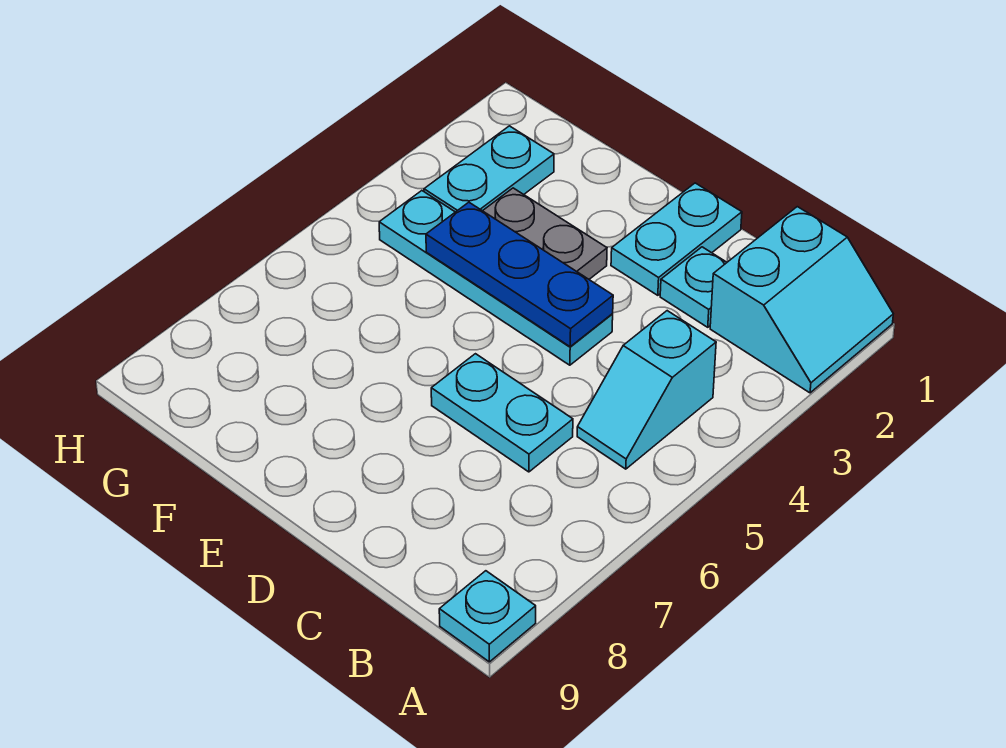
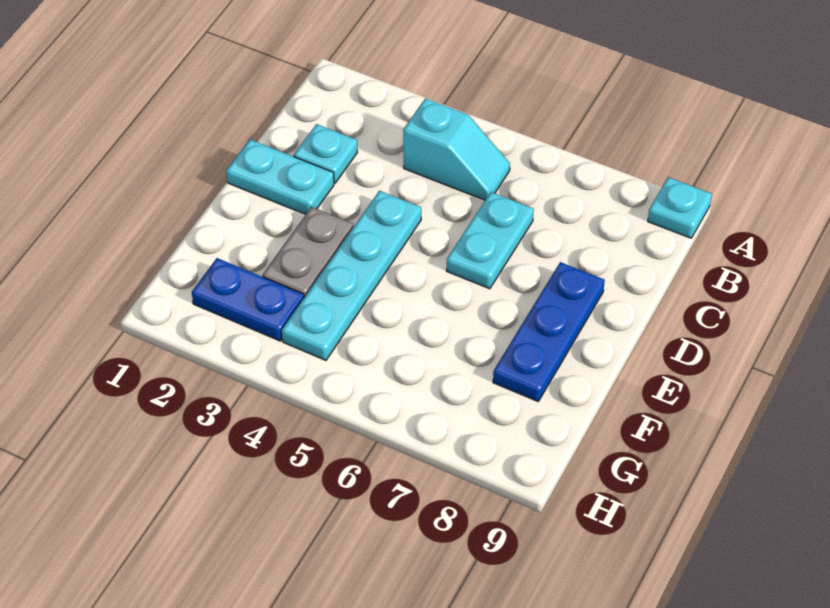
cyan 2x2 slope [710,207,893,393] -> none
blue 1x3 plate [426,202,613,347] -> blue 1x3 plate moved to [493,262,605,401]
cyan 1x2 plate [424,126,554,212] -> blue 1x2 plate [192,258,304,341]

